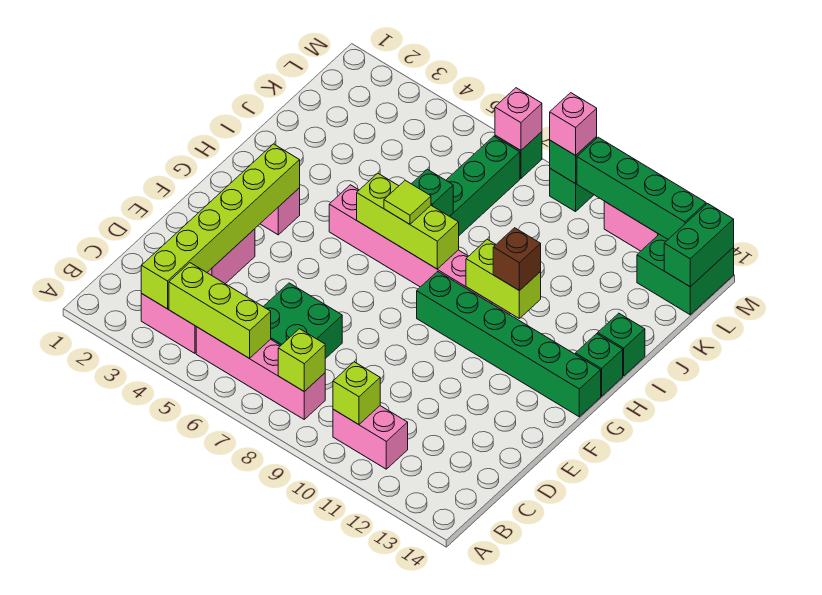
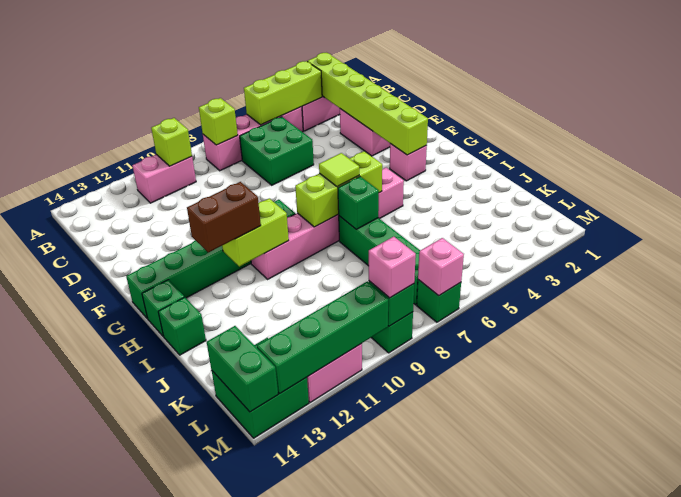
brown 1x1 brick [493,228,541,291] -> brown 1x2 brick [187,182,261,252]

